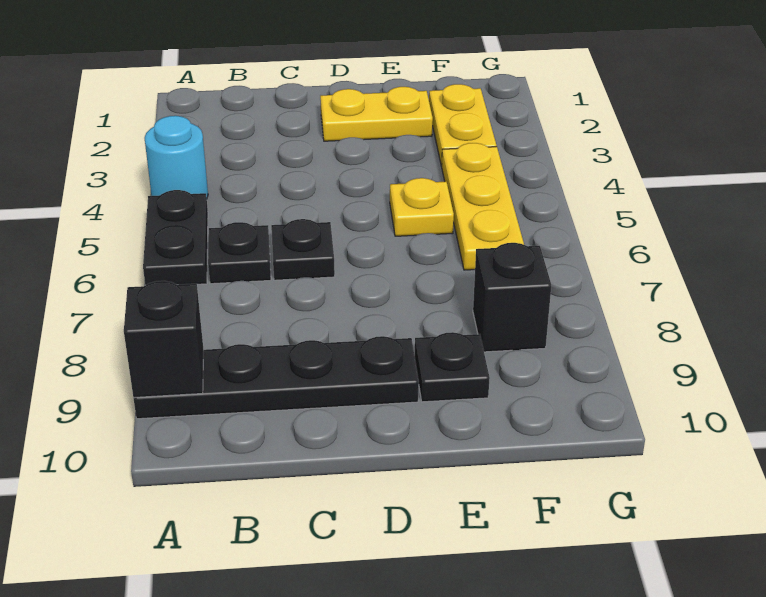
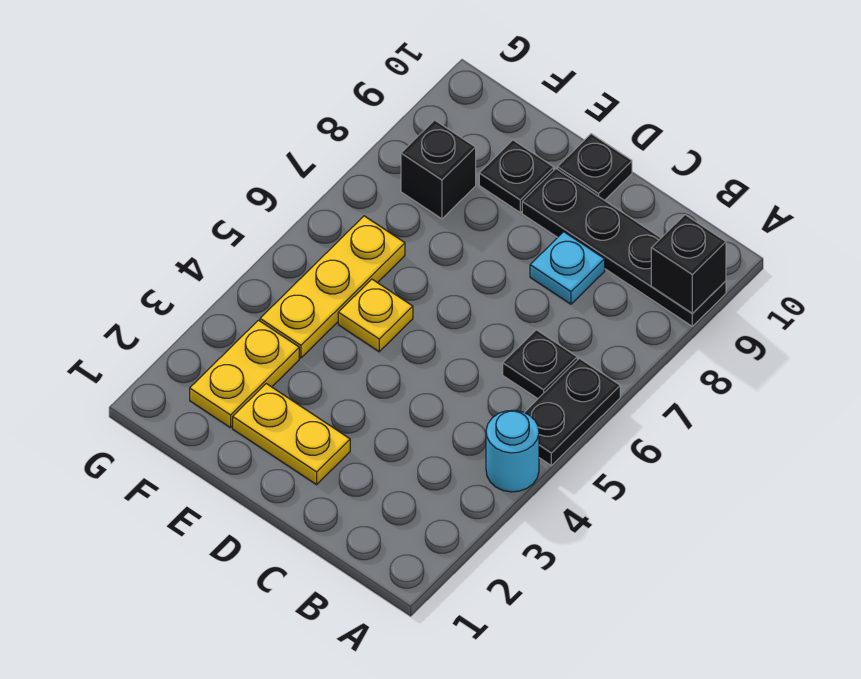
black 1x1 plate [271,219,335,280] -> black 1x1 plate moved to [558,134,632,200]
none -> cyan 1x1 plate [530,232,605,304]

